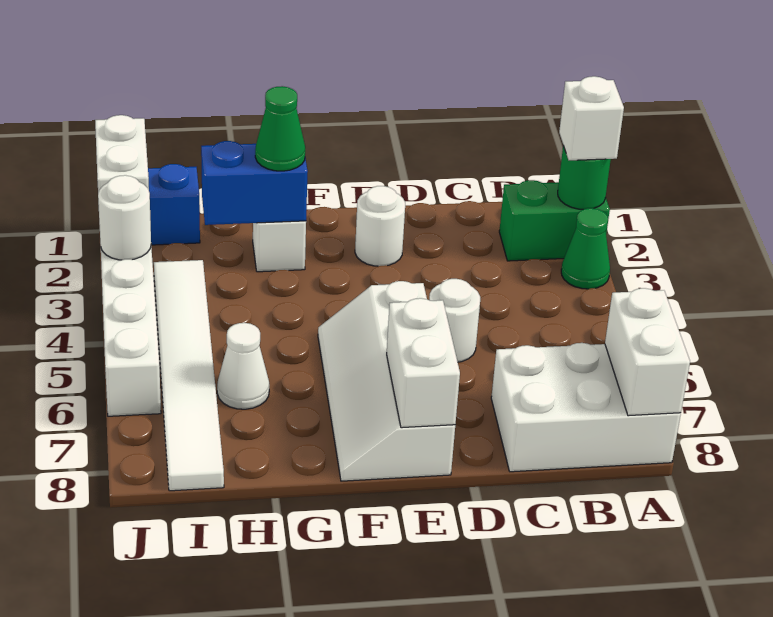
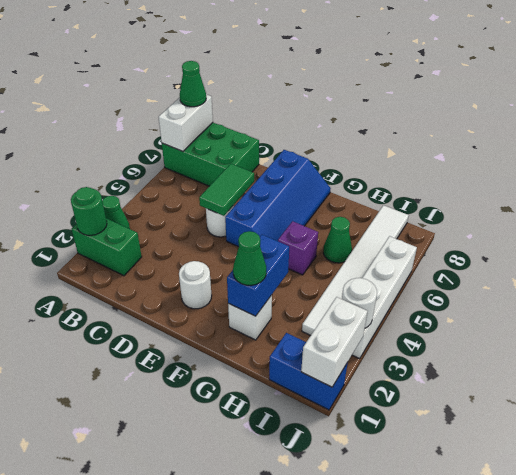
white 1x1 brick [559,76,624,160] -> none
white 2x3 brick [491,343,681,472] -> green 2x3 brick [162,123,259,186]
none -> green 1x1 cone [180,61,206,107]
none -> green 1x2 tile [199,164,254,216]
white 2x4 slope [318,281,455,481] -> blue 2x4 slope [225,150,331,247]
white 1x2 brick [387,298,460,428] -> none
blue 1x2 brick [201,141,308,225] -> blue 1x2 brick turned to [227,235,289,316]
none -> purple 1x1 brick [278,221,318,275]
white 1x1 cone [217,323,269,409] -> green 1x1 cone [323,217,352,263]

